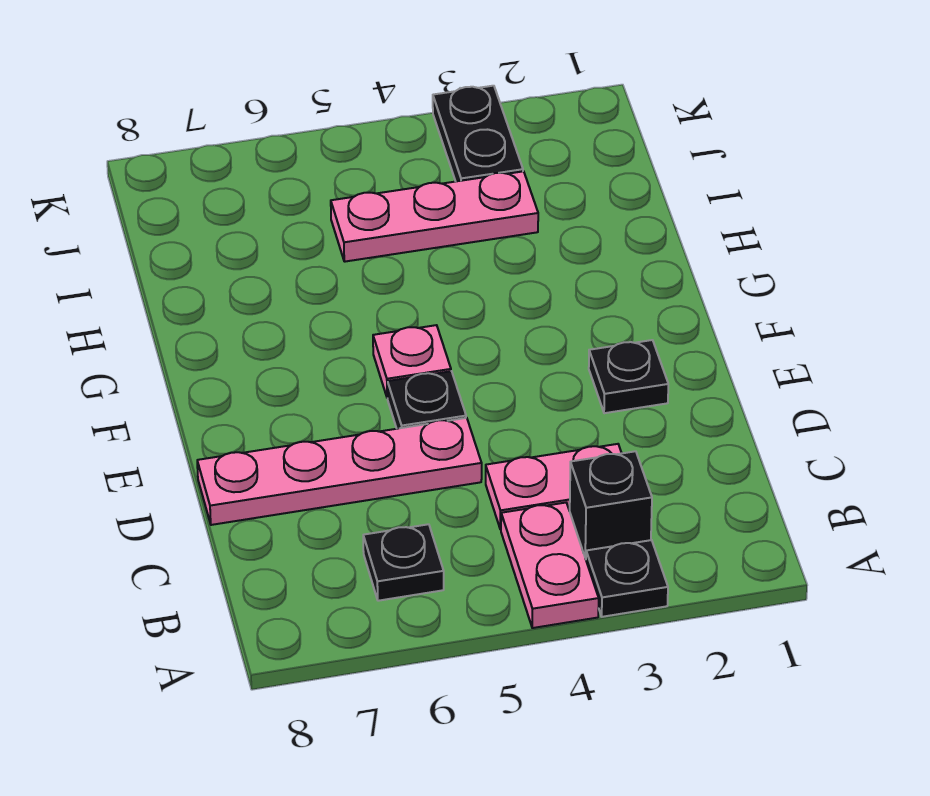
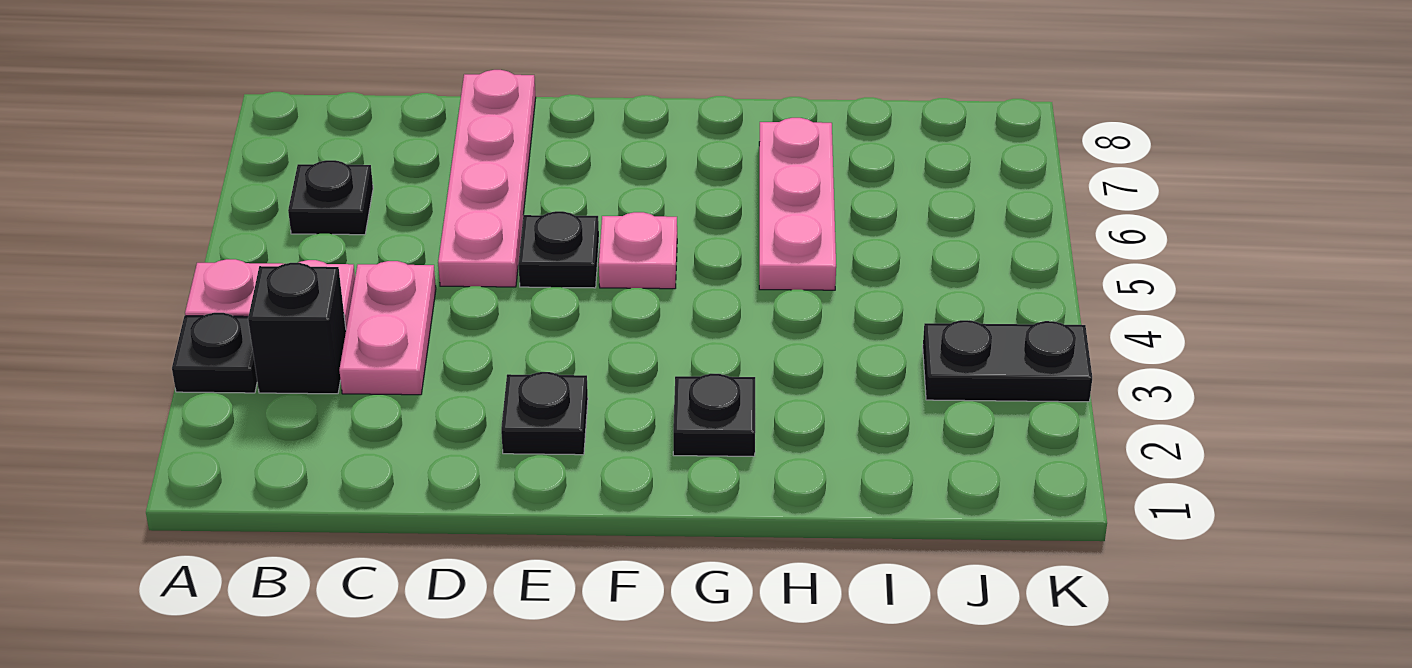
none -> black 1x1 plate [673,374,755,456]
pink 1x3 plate [331,171,538,262] -> pink 1x3 plate moved to [759,118,836,290]

